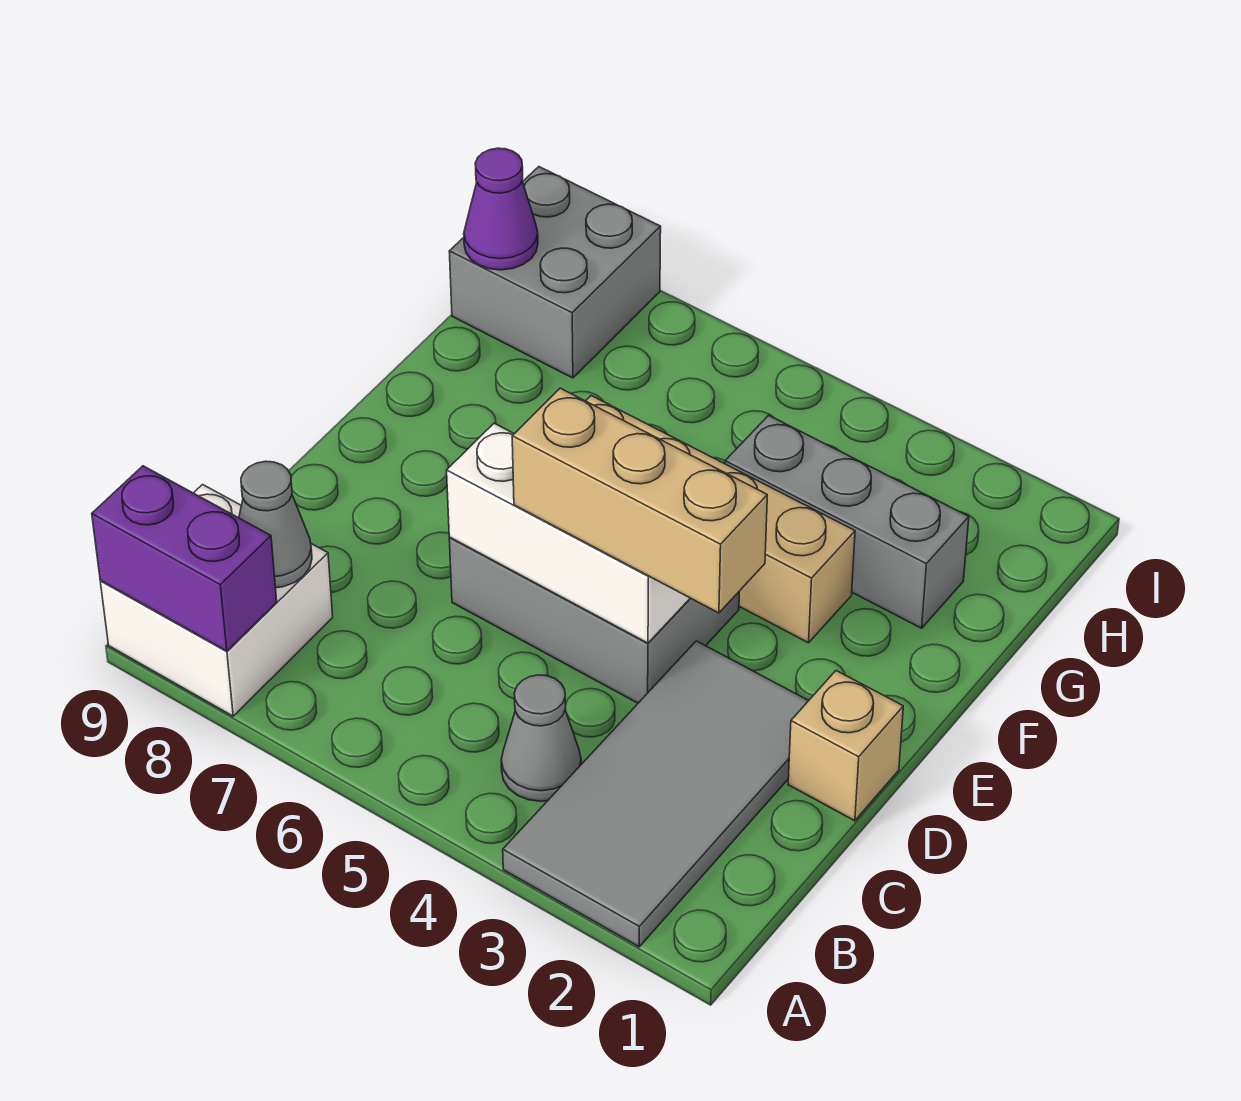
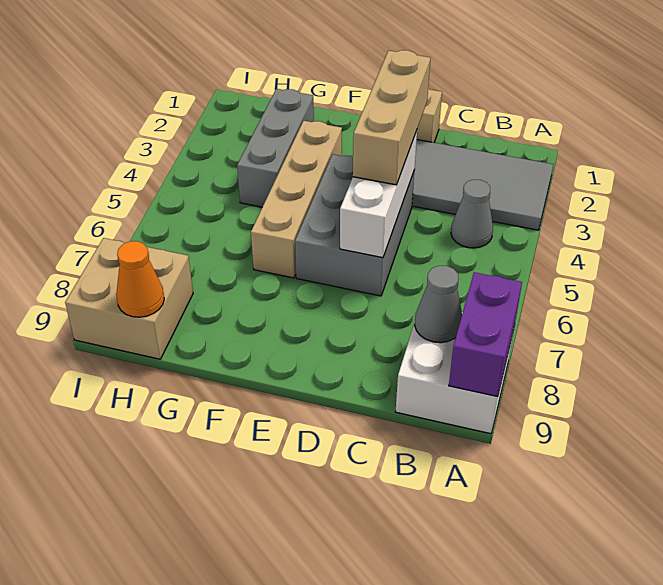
grey 2x2 brick [449,167,661,378] -> tan 2x2 brick [65,238,193,359]
purple 1x1 cone [464,148,538,270] -> orange 1x1 cone [116,241,164,317]

